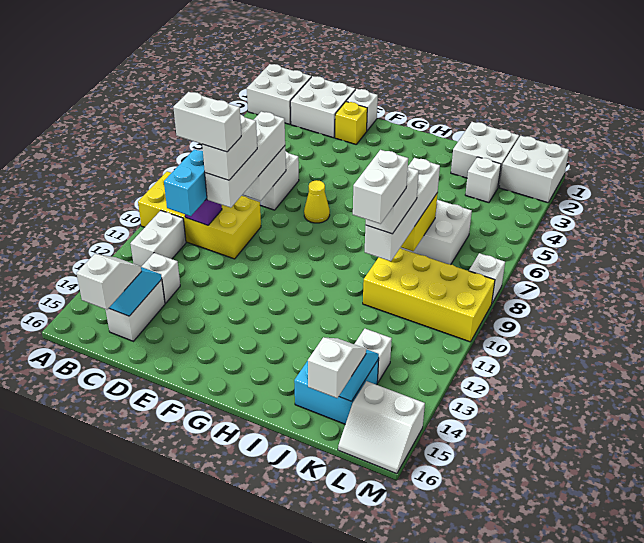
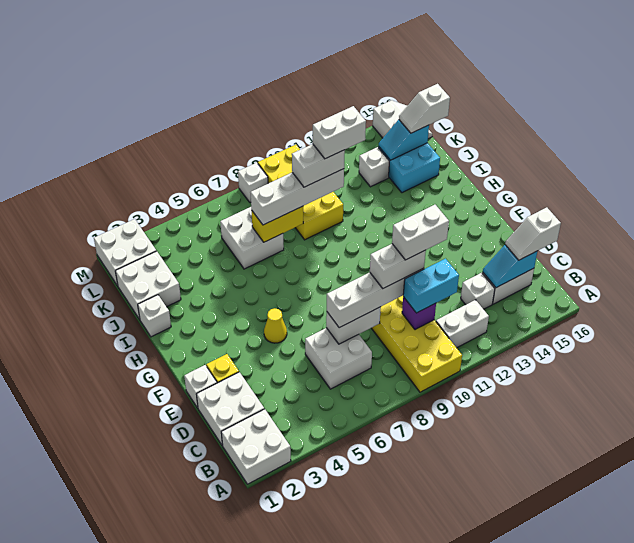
white 1x2 brick [173,92,241,152] -> white 1x2 brick turned to [392,205,449,260]
yellow 1x1 cone [304,180,330,223] -> yellow 1x1 cone moved to [264,308,287,343]
white 1x1 brick [465,157,501,203] -> white 1x1 brick moved to [138,295,171,337]

